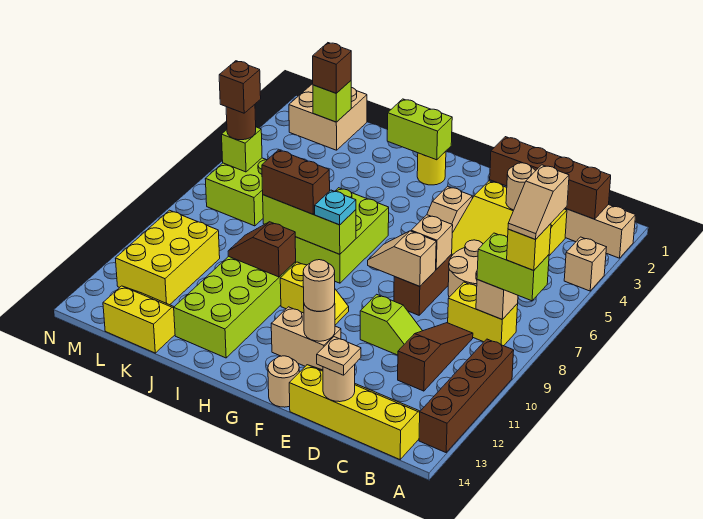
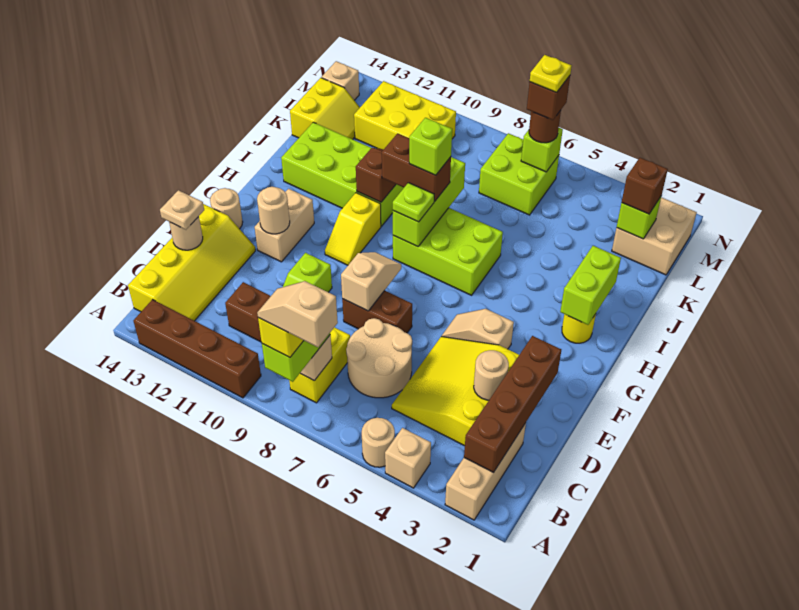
tan 1x1 brick [411,215,453,269] -> tan 1x1 brick moved to [322,61,359,100]
tan 1x1 round brick [303,260,335,311] -> tan 1x1 round brick moved to [362,418,395,467]
cyan 1x1 plate [315,190,356,225] -> lime 1x1 plate [393,183,434,222]
brown 1x2 brick [262,150,330,214] -> brown 1x2 brick turned to [382,133,451,201]
none -> lime 1x1 brick [409,118,452,175]
none -> yellow 1x1 plate [530,55,572,92]

